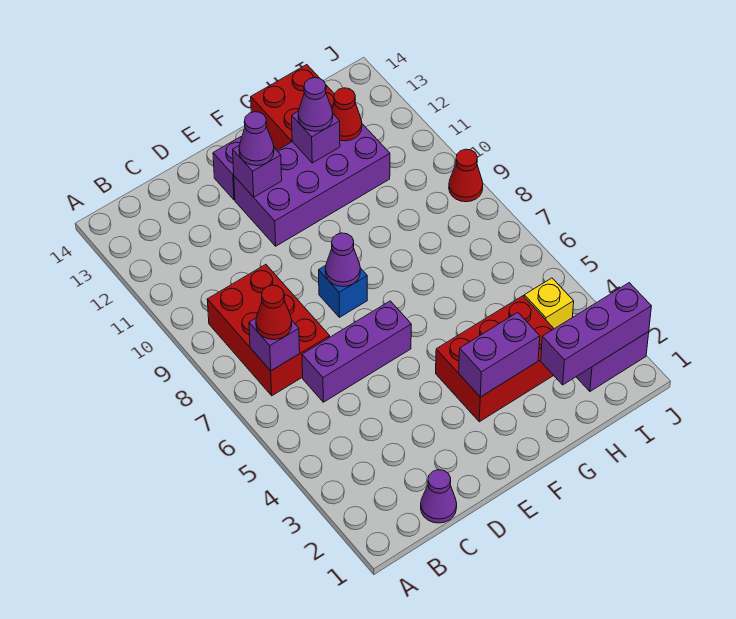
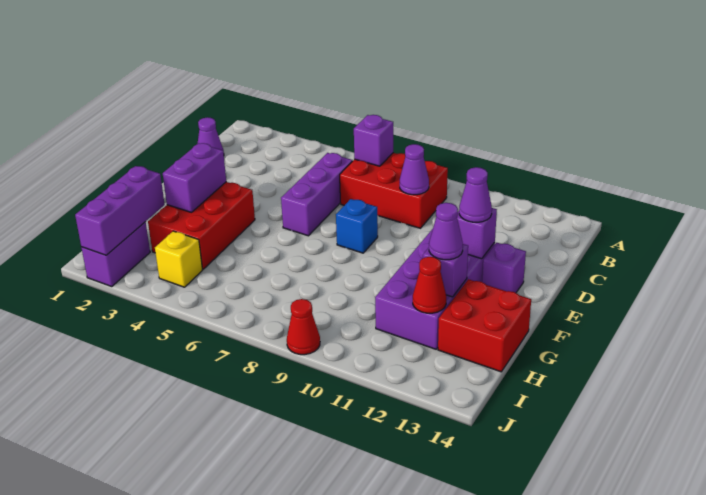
red 1x1 cone [256,285,292,340] -> none
purple 1x1 cone [325,233,360,286] -> purple 1x1 cone moved to [400,144,429,195]

